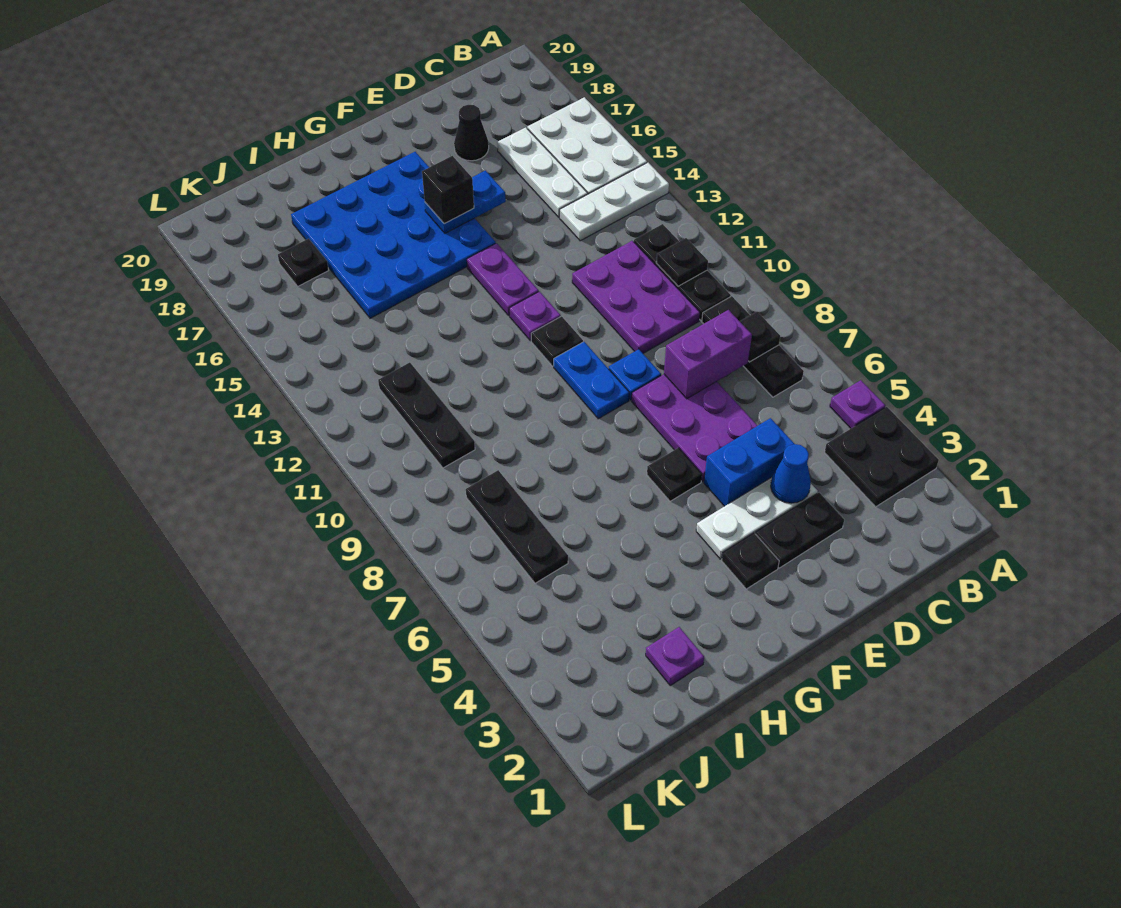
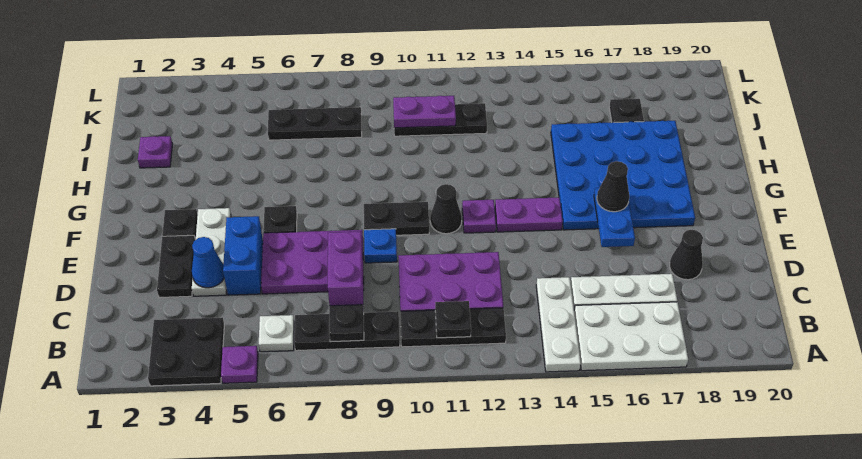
none -> white 1x1 plate [259,315,294,352]
blue 1x2 plate [554,342,629,419] -> black 1x2 plate [364,202,429,235]
black 1x1 plate [531,316,583,366] -> black 1x1 cone [430,184,462,234]
black 1x1 brick [422,156,474,224] -> black 1x1 cone [597,161,629,212]
none -> purple 1x2 plate [393,96,456,128]

